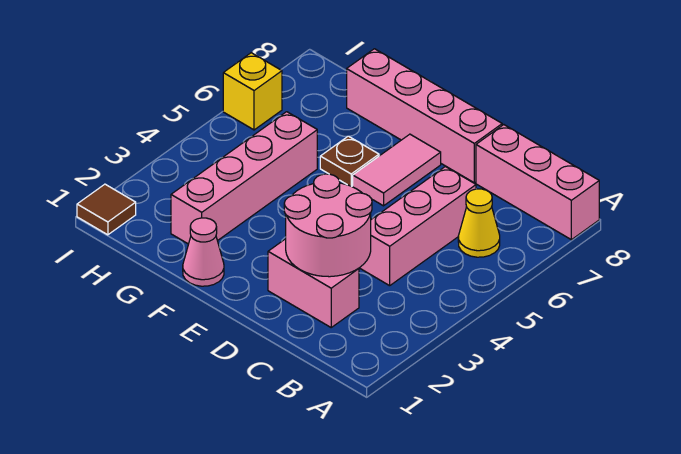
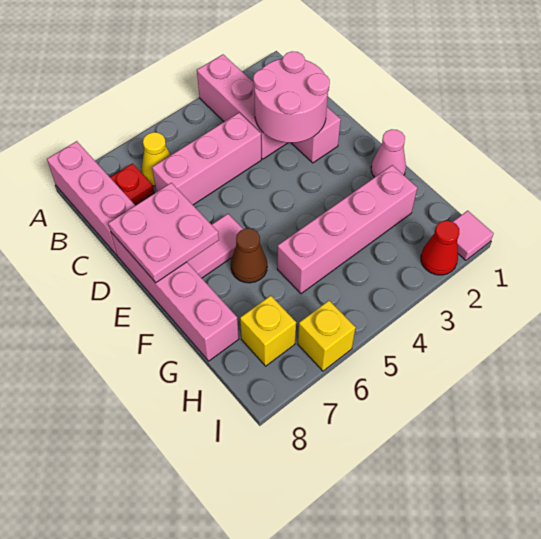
none -> pink 1x3 brick [197,55,287,159]
none -> red 1x1 plate [110,164,154,205]
none -> pink 2x2 plate [108,183,219,283]
brown 1x1 plate [320,136,379,186] -> brown 1x1 cone [231,228,267,283]
none -> yellow 1x1 brick [240,295,296,366]
brown 1x1 tile [77,184,136,235] -> pink 1x1 tile [453,211,494,260]
none -> red 1x1 cone [421,221,459,275]

